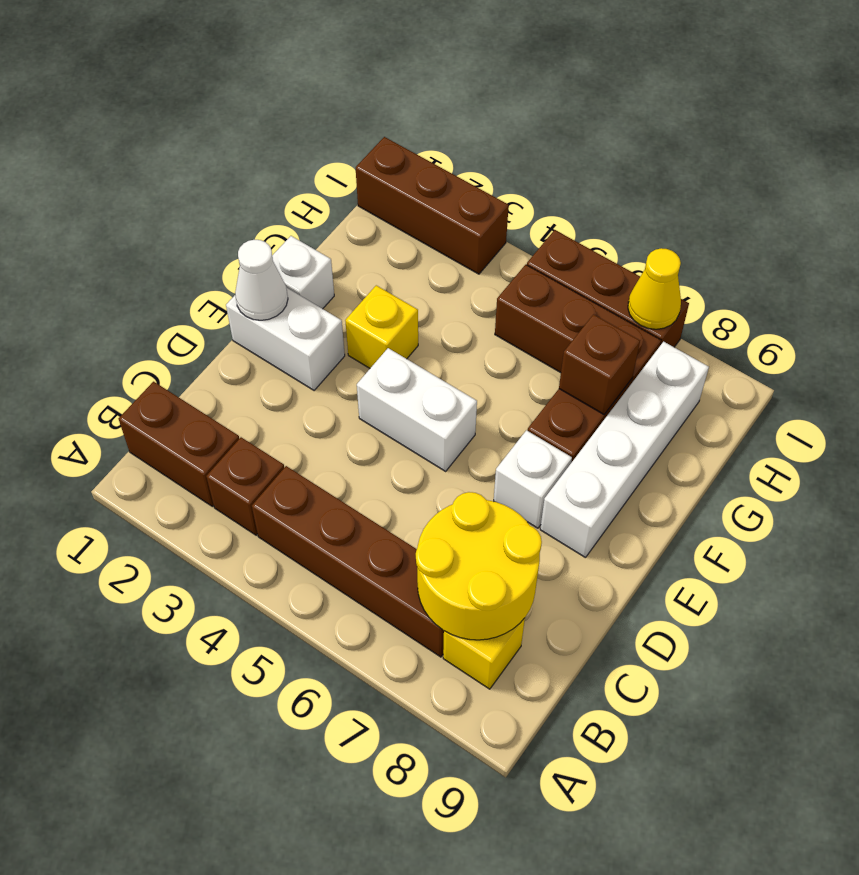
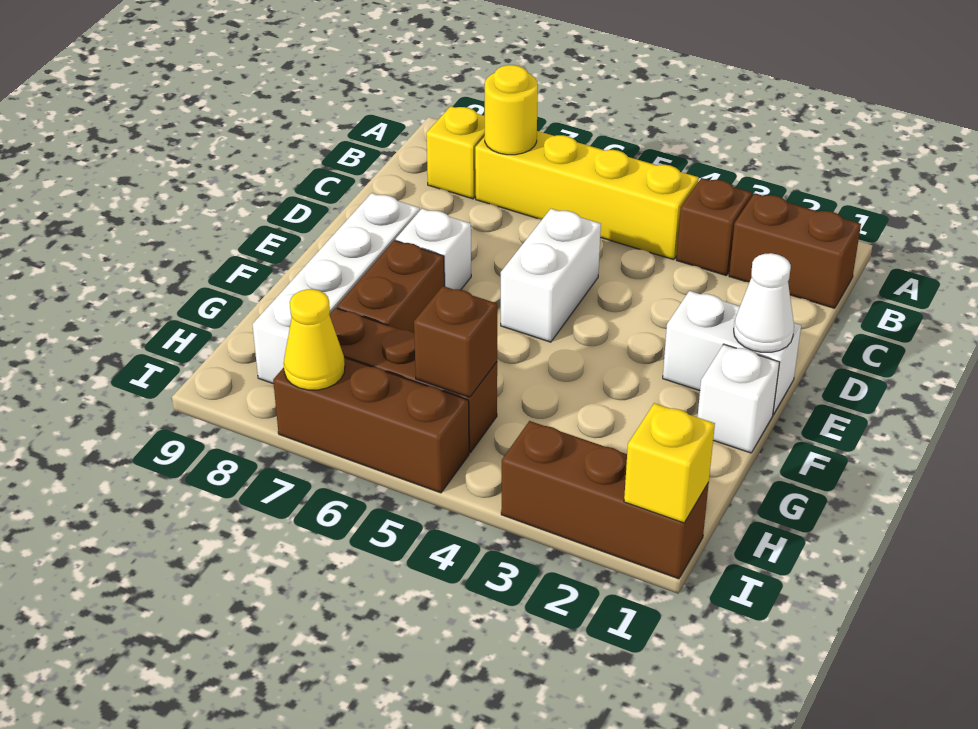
brown 1x4 brick [252,466,444,657] -> yellow 1x4 brick [475,131,699,260]
yellow 2x2 round brick [416,492,542,640] -> yellow 1x1 round brick [485,65,538,155]
white 1x2 brick [357,348,477,471] -> white 1x2 brick turned to [501,209,601,342]
yellow 1x1 brick [345,285,418,368] -> yellow 1x1 brick moved to [624,403,715,523]
brown 1x1 brick [559,314,640,414] -> brown 1x1 brick moved to [414,286,497,397]

